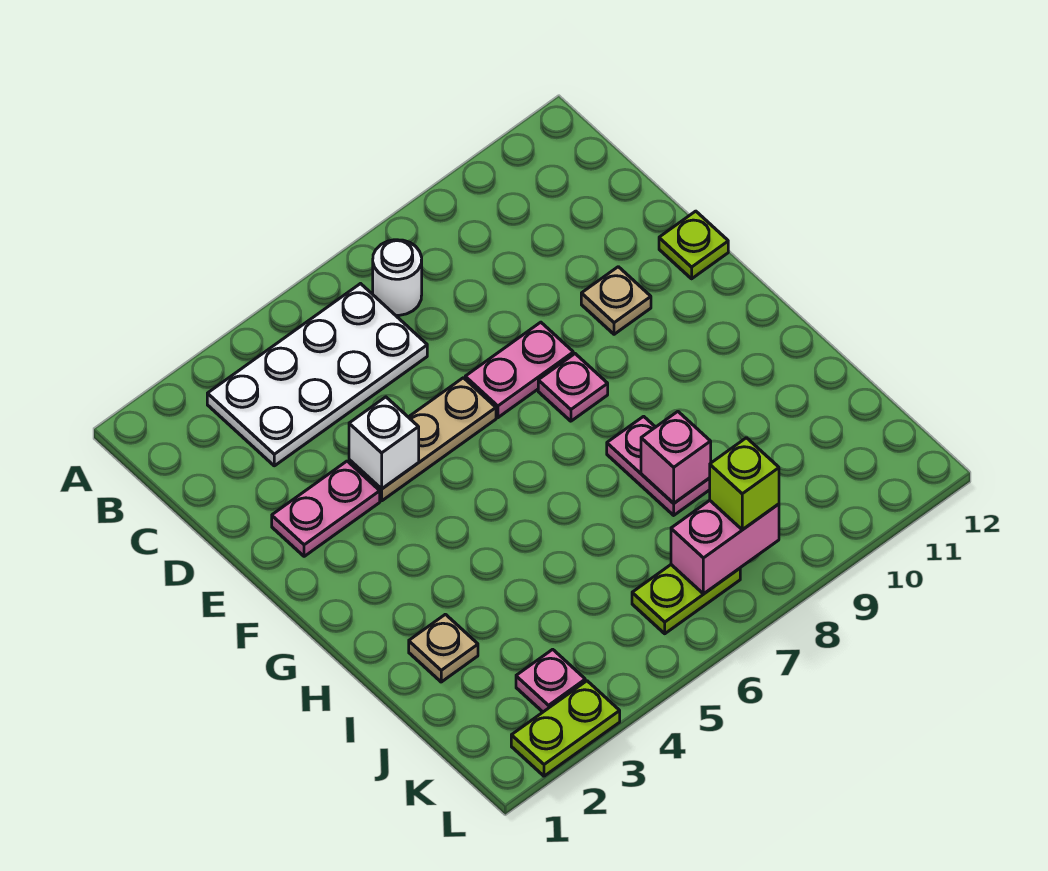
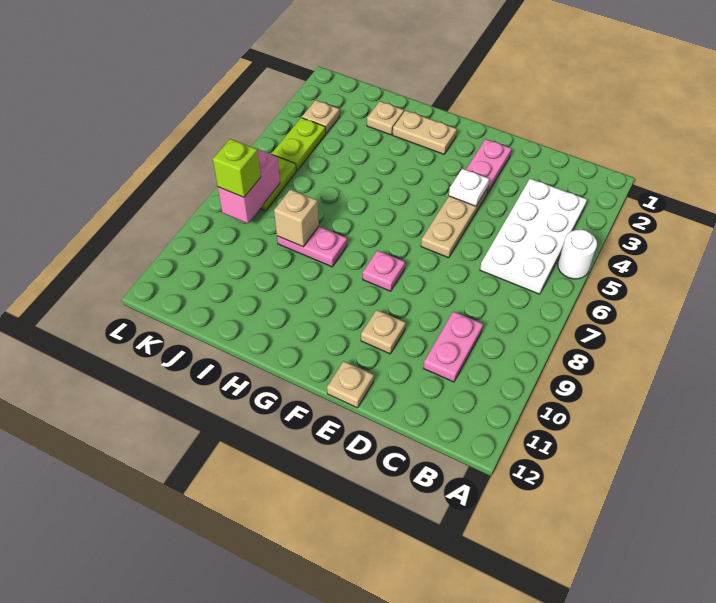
white 1x1 round brick [373,240,422,315] -> white 1x1 round brick moved to [558,230,597,279]
white 1x1 brick [349,397,419,489] -> white 1x1 plate [449,169,489,206]
pink 1x2 plate [465,322,573,418] -> pink 1x2 plate moved to [423,311,483,382]
lime 1x1 plate [659,211,728,279] -> tan 1x1 plate [327,361,374,408]
none -> tan 1x2 plate [393,110,457,154]
pink 1x1 brick [641,412,711,503] -> tan 1x1 brick [274,189,319,247]
pink 1x1 plate [516,649,585,712] -> tan 1x1 plate [302,100,340,134]
lime 1x2 plate [511,681,620,776] -> lime 1x2 plate moved to [272,118,326,171]

